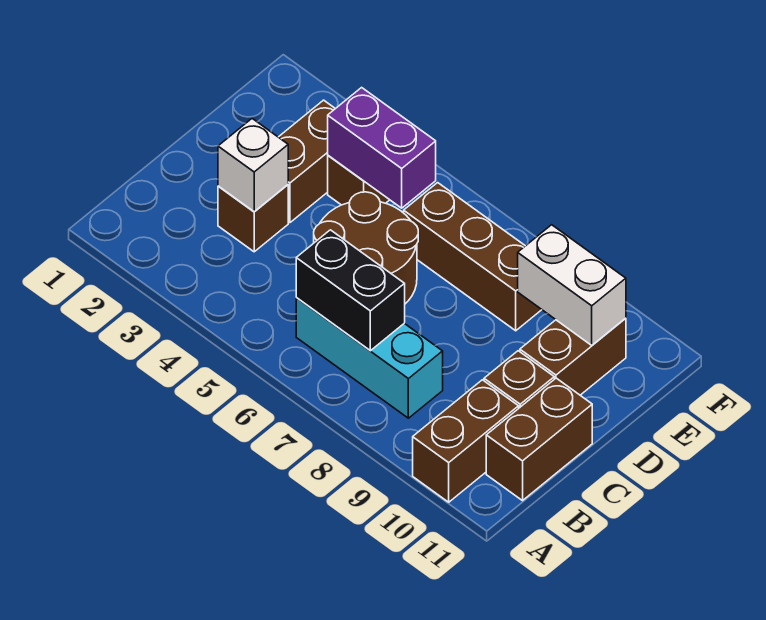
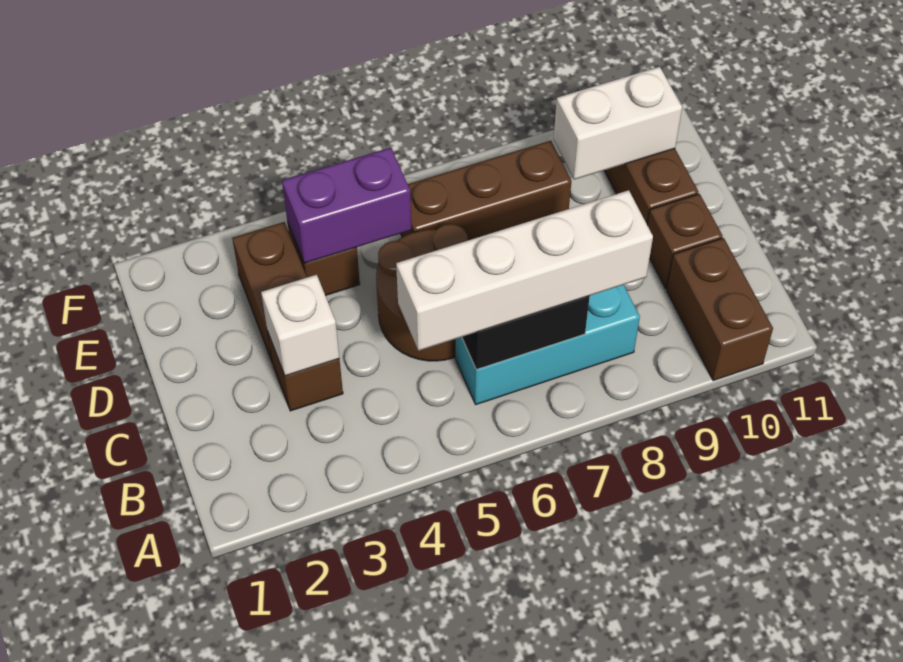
none -> white 1x4 brick [396,190,653,351]
brown 1x2 brick [486,378,592,501] -> none

